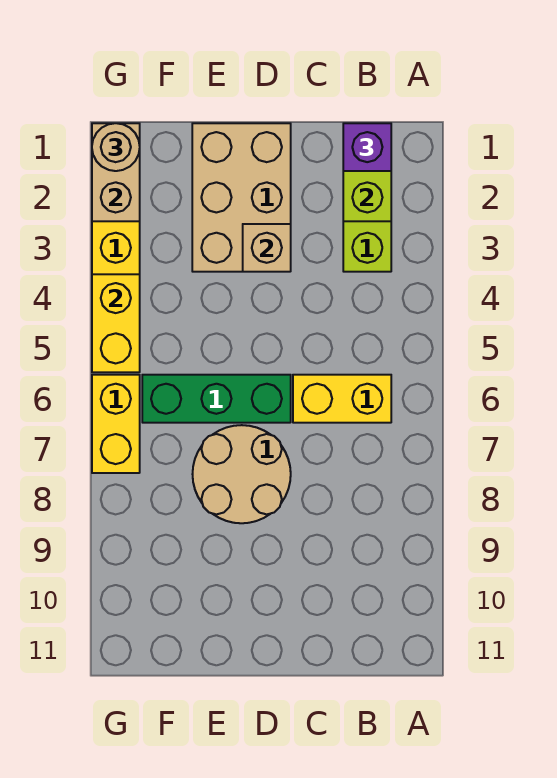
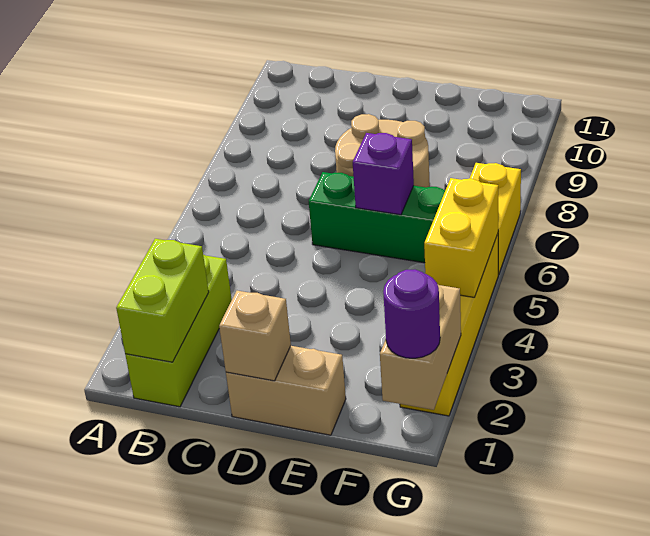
purple 1x1 brick [343,123,391,171] -> purple 1x1 brick moved to [353,133,414,215]
yellow 1x2 brick [293,375,391,423] -> none
tan 2x3 brick [192,123,291,272] -> tan 1x2 brick [226,346,346,435]
tan 1x1 brick [243,224,291,272] -> tan 1x1 brick moved to [219,291,291,381]
tan 1x1 round brick [92,123,140,171] -> purple 1x1 round brick [383,269,440,358]

